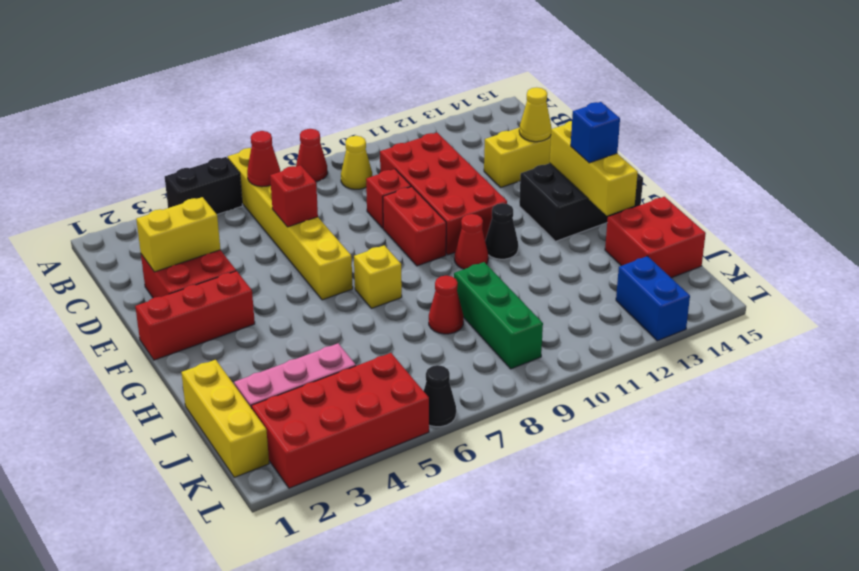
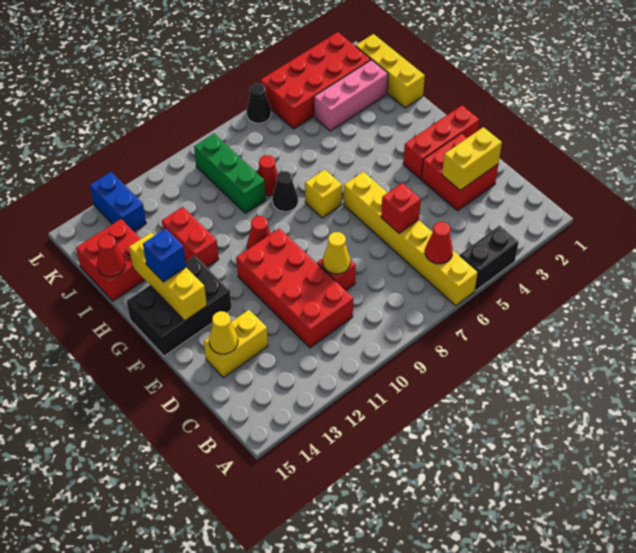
red 1x1 cone [296,129,328,182] -> red 1x1 cone moved to [97,235,125,277]
yellow 1x1 cone [341,136,372,189] -> yellow 1x1 cone moved to [323,232,350,274]
red 1x2 brick [383,187,446,266] -> red 1x2 brick moved to [162,207,219,267]
black 1x1 cone [485,203,518,259] -> black 1x1 cone moved to [272,171,298,212]

